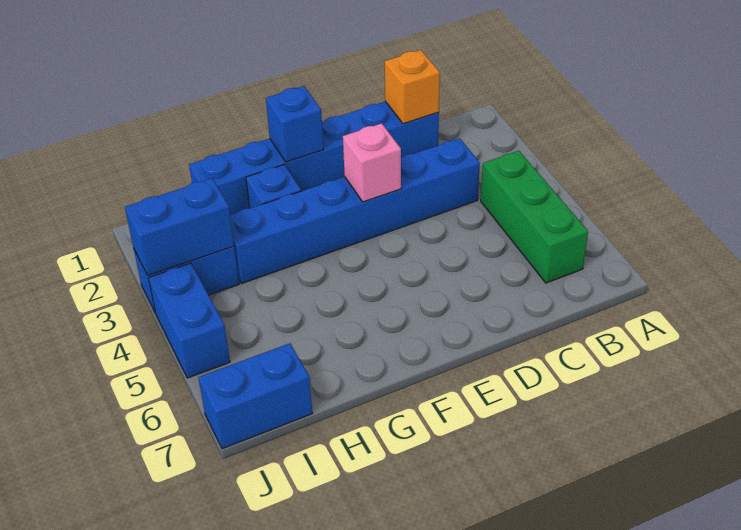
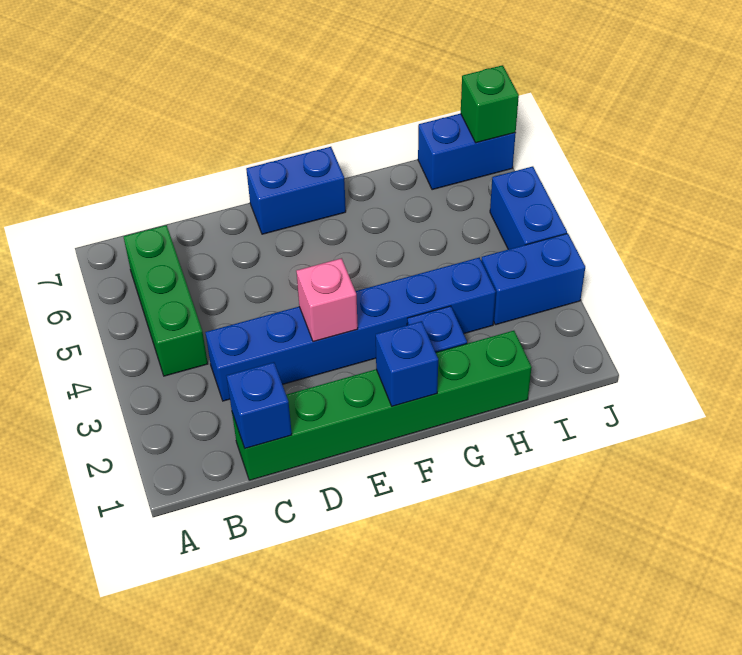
blue 1x6 brick [189,102,439,215] -> green 1x6 brick [232,331,532,480]
orange 1x1 brick [385,50,440,124] -> blue 1x1 brick [227,362,292,449]
blue 1x2 brick [125,178,234,276] -> blue 1x2 brick moved to [246,147,346,234]
none -> green 1x1 brick [461,65,519,143]

